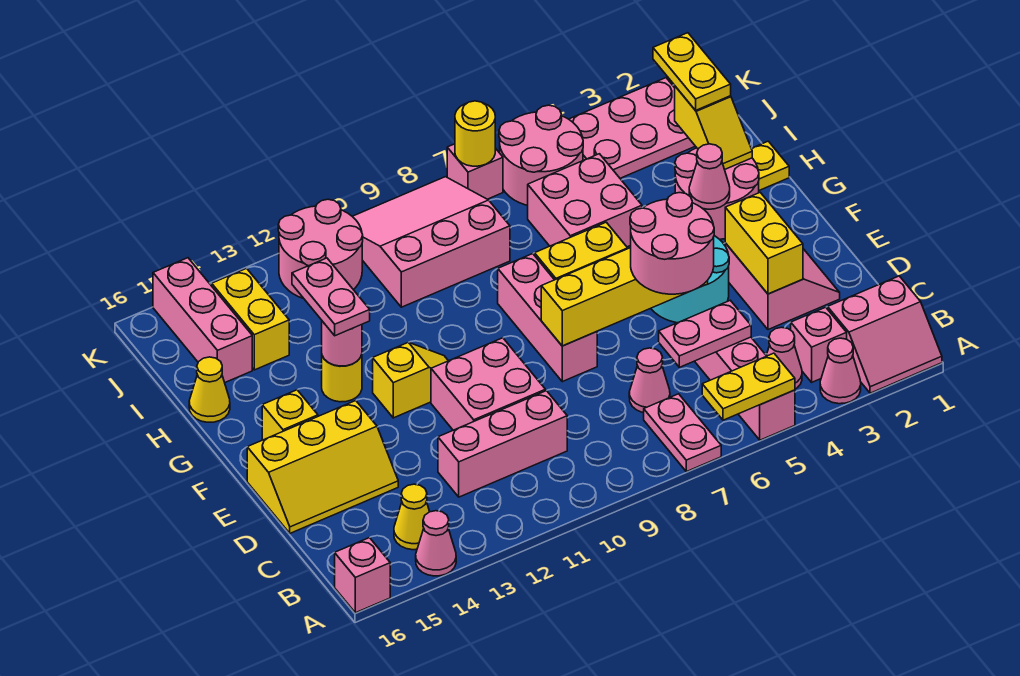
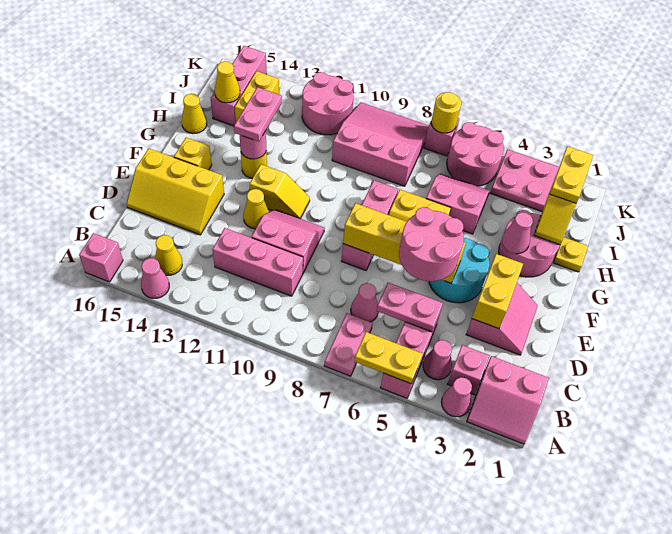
pink 2x2 brick [431,338,545,430] -> pink 2x2 slope [252,210,325,273]
none -> yellow 1x1 cone [243,189,269,229]
pink 2x2 brick [528,154,642,247] -> pink 2x2 slope [426,173,489,234]
none -> yellow 1x1 cone [215,61,240,103]

